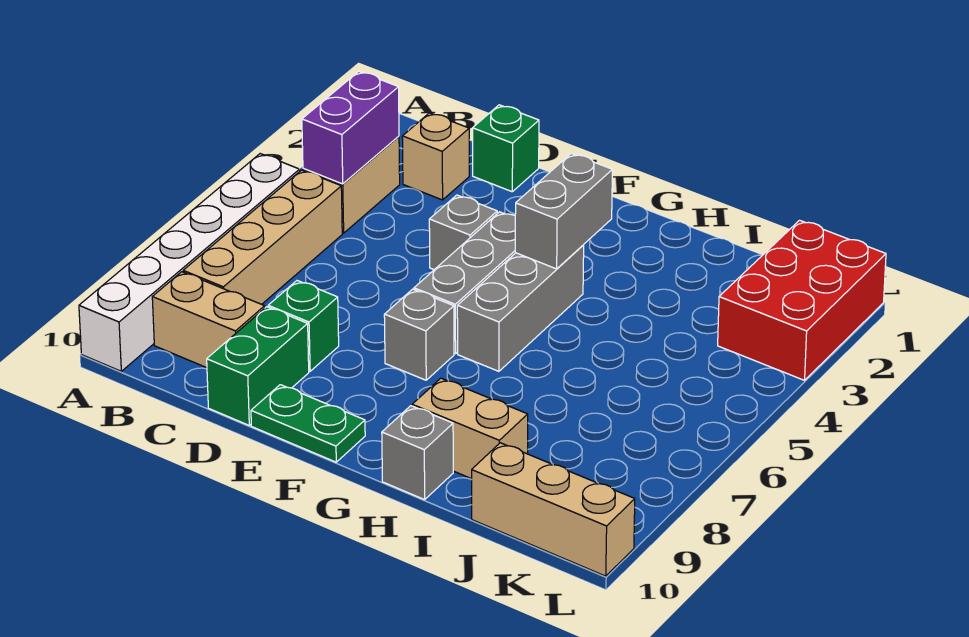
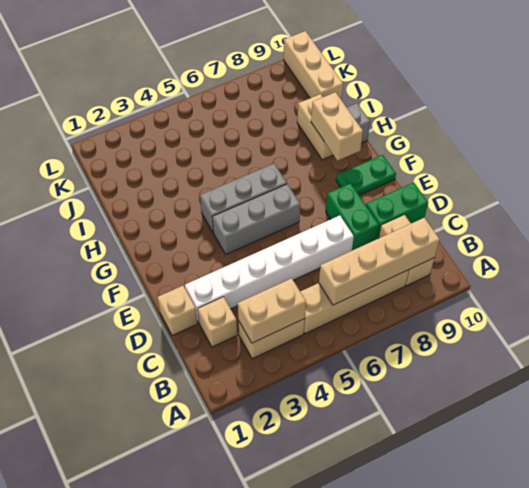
white 1x6 brick [79,154,300,371] -> white 1x6 brick moved to [185,216,354,322]
purple 1x2 brick [302,71,399,184] -> tan 1x2 brick [238,278,306,343]
none -> tan 1x4 brick [319,218,440,305]
green 1x1 brick [473,105,539,192] -> tan 1x1 brick [157,286,198,336]
green 1x1 brick [268,281,339,371] -> green 1x2 brick [326,183,379,250]
grey 1x1 brick [429,195,497,270] -> none
green 1x2 plate [251,385,365,462] -> green 1x2 plate turned to [336,155,396,195]
grey 1x1 brick [384,289,454,380] -> none
grey 1x2 brick [515,153,612,269] -> none
none -> tan 1x2 brick [311,92,363,161]
red 2x3 brick [718,220,886,380] -> none

